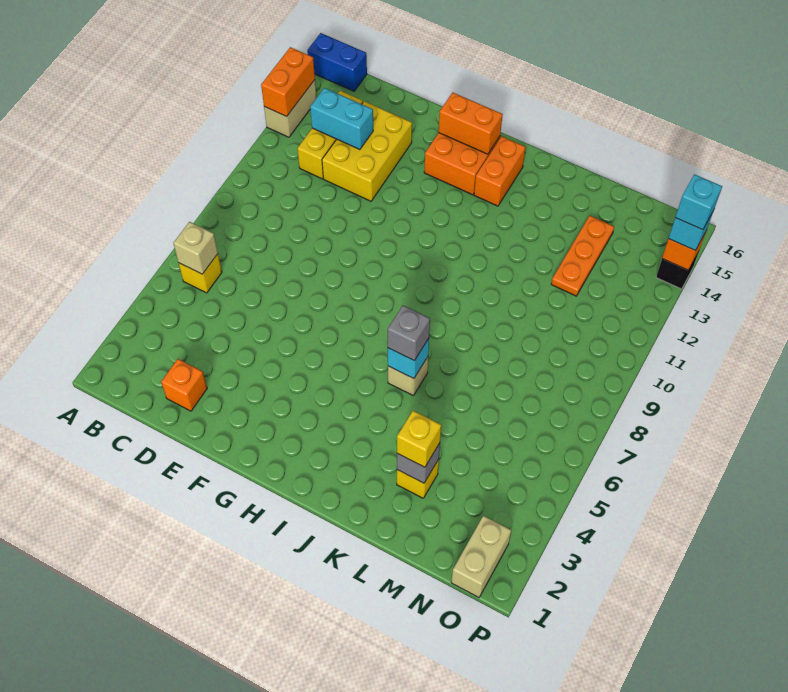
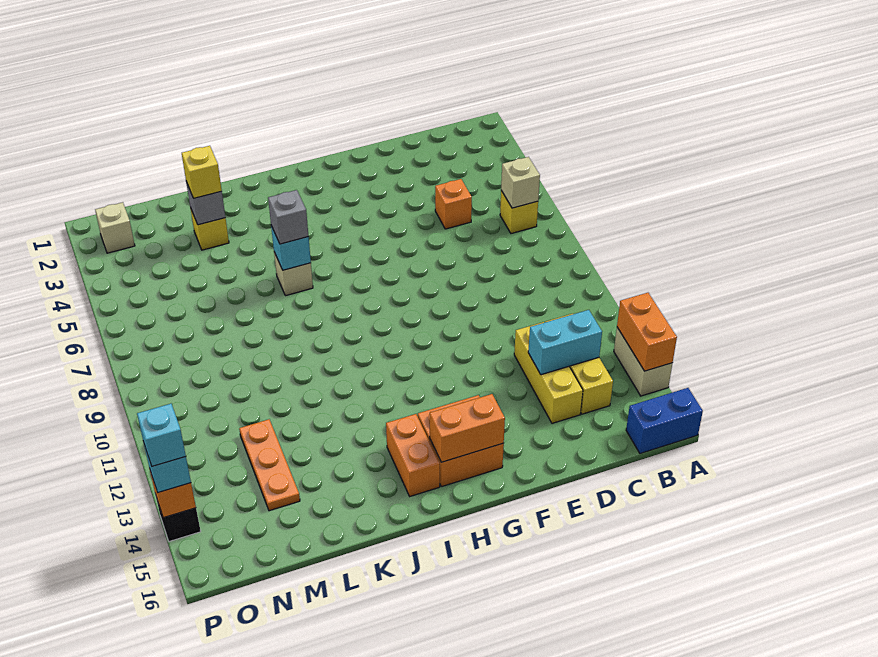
orange 1x1 brick [161,359,207,411] -> orange 1x1 brick moved to [435,179,472,229]
yellow 2x3 brick [322,101,412,201] -> yellow 1x3 brick [514,322,583,423]
tan 1x2 brick [451,516,511,597] -> tan 1x1 brick [95,202,135,253]

